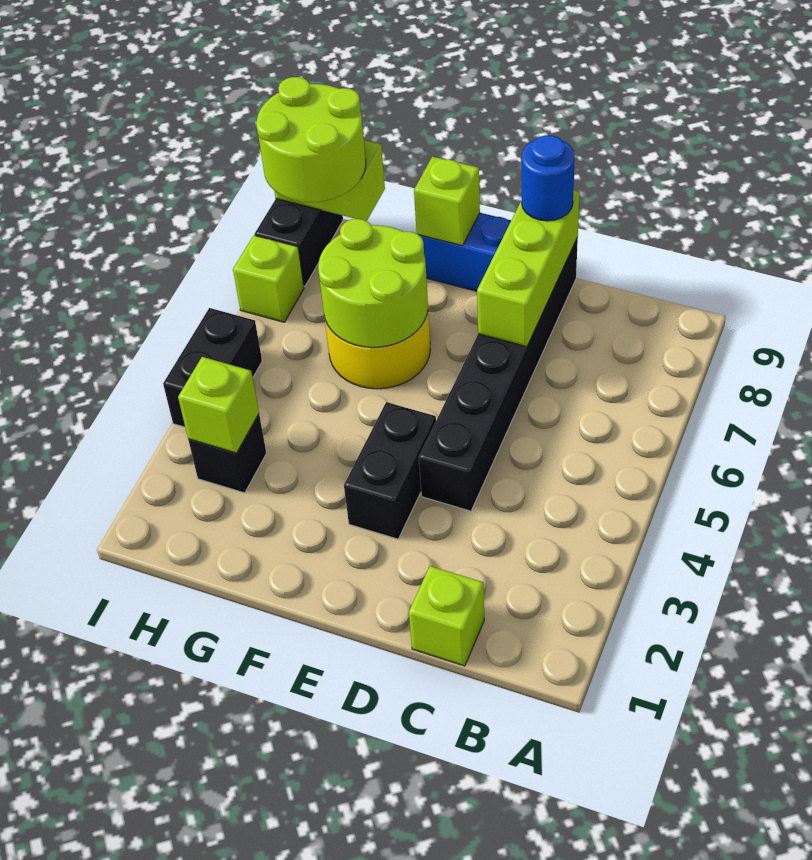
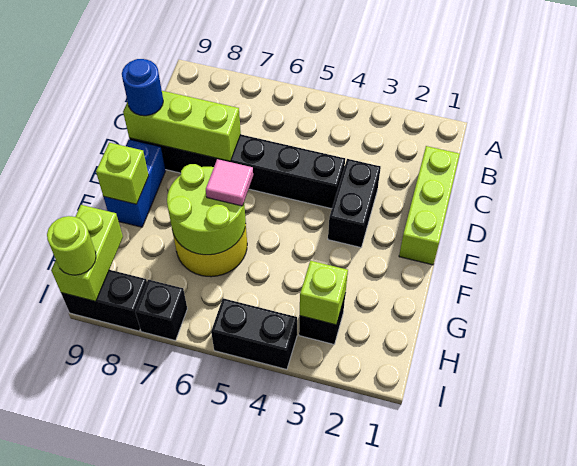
lime 1x1 brick [409,566,484,666] -> lime 1x3 brick [399,146,460,265]
black 1x2 brick [344,402,436,539] -> black 1x2 brick turned to [328,159,381,247]
none -> pink 1x1 tile [206,159,253,206]
lime 2x2 round brick [256,77,366,202] -> lime 1x1 round brick [47,216,96,275]
lime 1x1 brick [233,235,304,322] -> black 1x1 brick [135,280,187,341]

